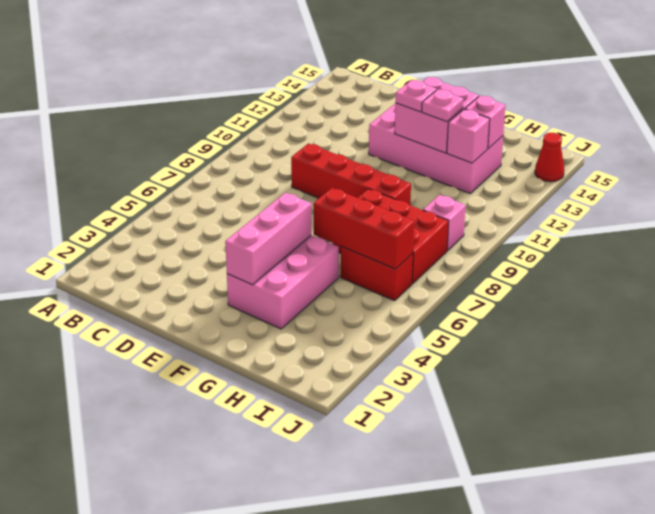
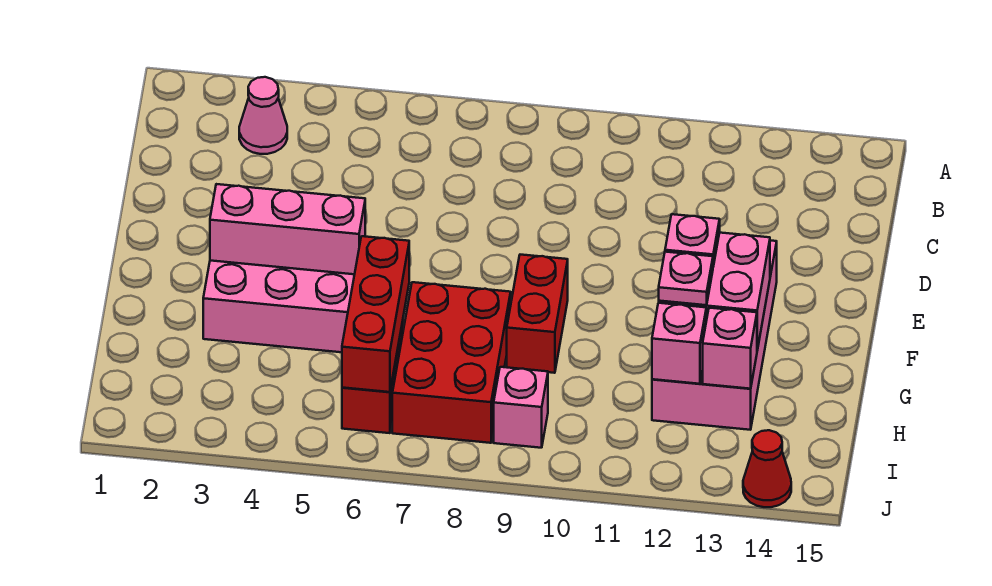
none -> pink 1x1 cone [239,77,287,154]
red 1x4 brick [291,143,411,205] -> red 1x2 brick [507,255,568,373]

